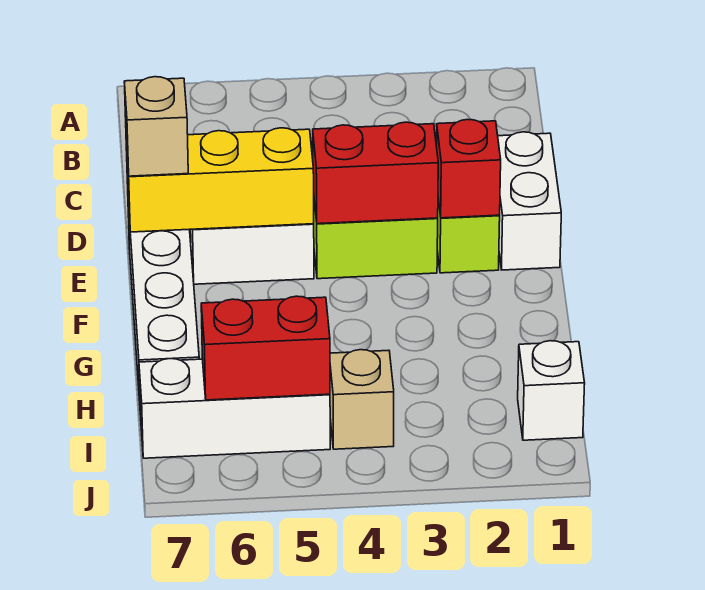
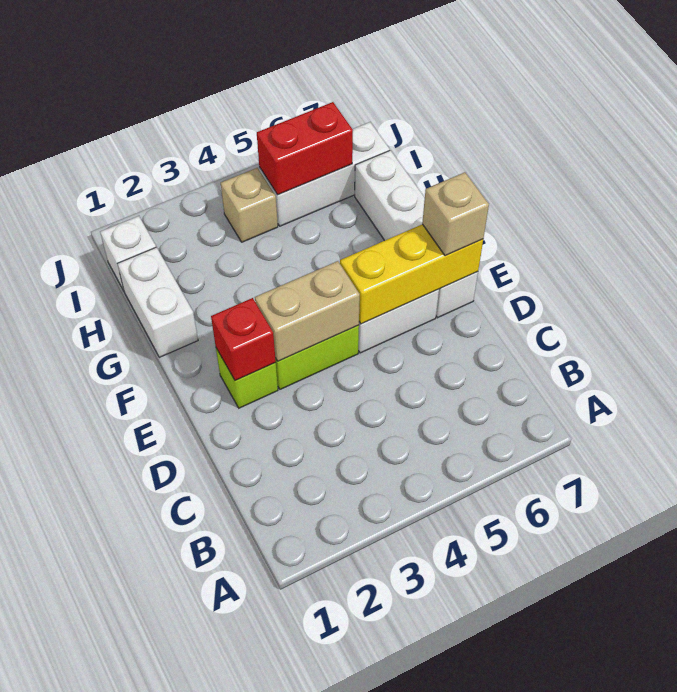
white 1x2 brick [498,132,561,270] -> white 1x2 brick moved to [118,247,198,357]
red 1x2 brick [313,122,438,224] -> tan 1x2 brick [255,261,360,361]

